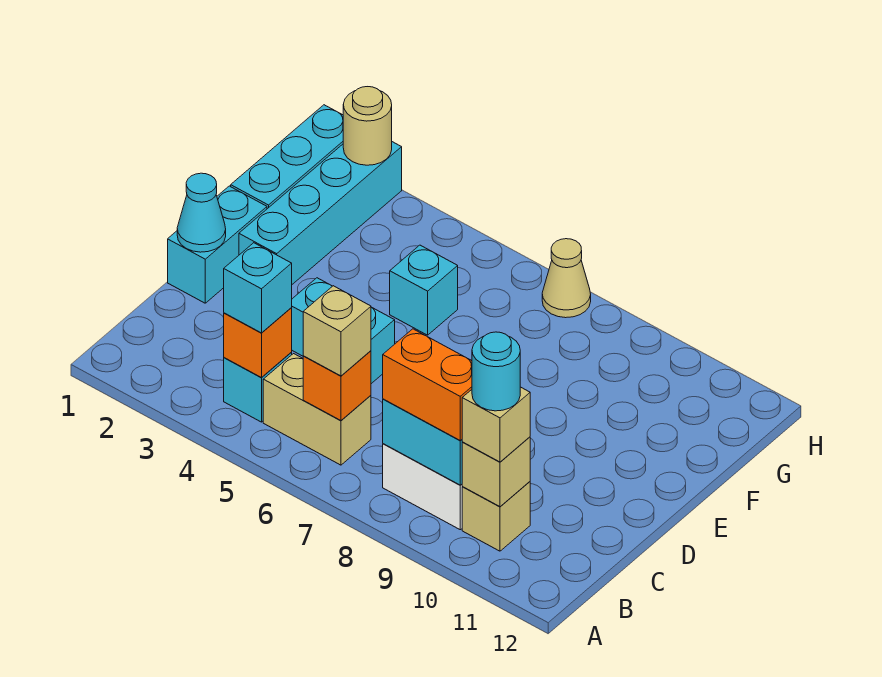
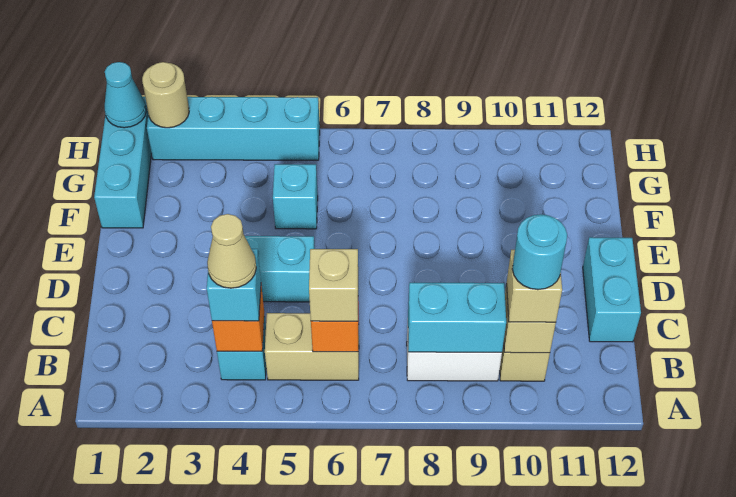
orange 1x2 brick [383,329,472,441] -> none
cyan 1x2 brick [168,186,267,303] -> cyan 1x2 brick moved to [583,237,641,342]
cyan 1x1 cone [177,173,226,252] -> cyan 1x1 cone moved to [104,62,146,128]
cyan 1x4 brick [239,142,402,284] -> cyan 1x4 brick turned to [147,97,320,160]
tan 1x1 cone [542,239,591,318] -> tan 1x1 cone moved to [207,214,256,288]

